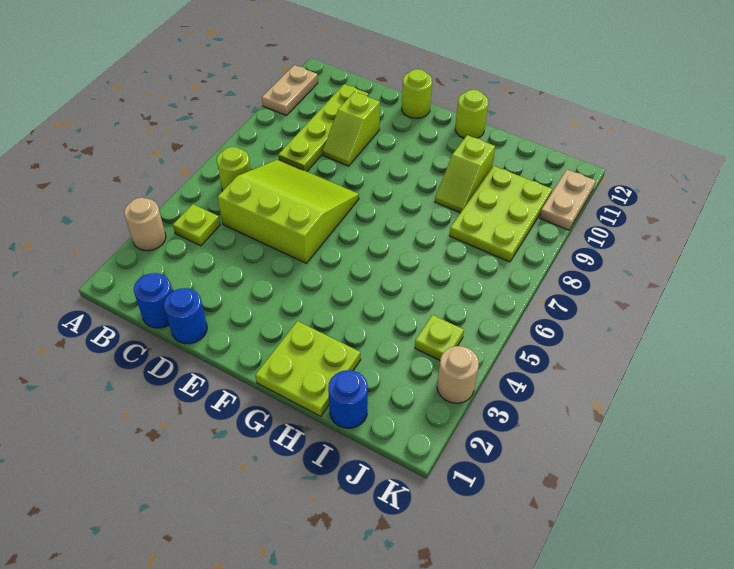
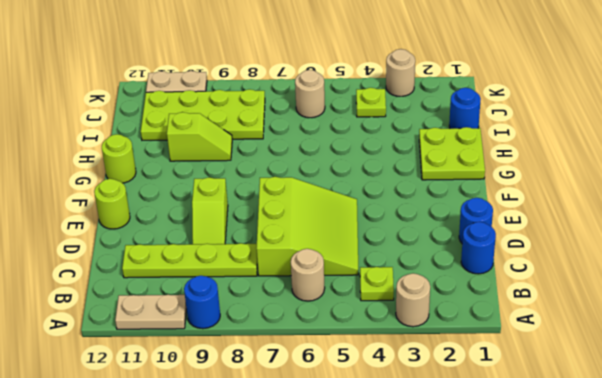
none -> blue 1x1 round brick [184,276,220,329]
lime 1x1 round brick [217,147,251,191] -> tan 1x1 round brick [291,249,325,301]
lime 3x3 slope [218,159,359,263] -> lime 3x3 slope turned to [256,177,358,276]
lime 1x2 slope [323,92,380,166] -> lime 1x2 slope turned to [192,177,228,244]
lime 2x3 plate [449,166,552,262] -> lime 2x4 plate [141,89,265,140]
none -> tan 1x1 round brick [295,70,325,118]

